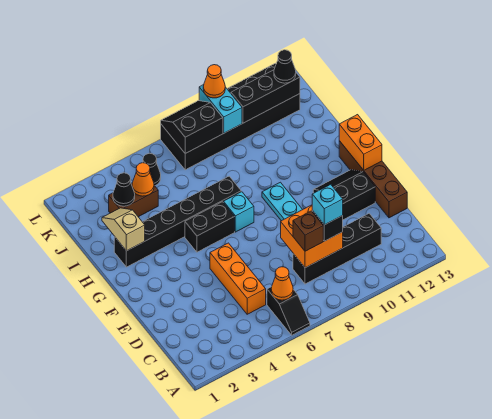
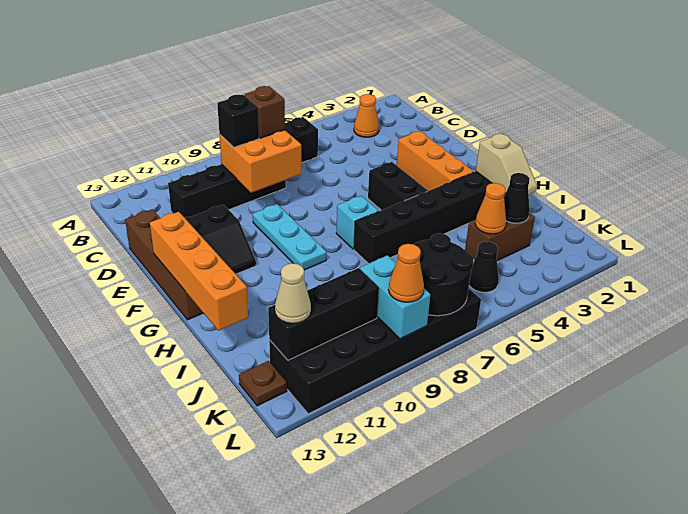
orange 1x1 cone [271,267,293,300] -> orange 1x1 cone moved to [354,94,379,137]
orange 1x3 brick [210,243,266,314] -> orange 1x3 brick moved to [397,131,474,191]
cyan 1x1 brick [312,184,343,225] -> none
orange 1x2 brick [339,115,382,170] -> orange 1x4 brick [150,212,248,331]
black 1x2 brick [185,202,235,252] -> black 1x2 brick turned to [368,162,427,210]
black 2x2 slope [161,101,223,154] -> black 2x2 round brick [414,233,474,316]
black 1x1 cone [274,50,296,83] -> tan 1x1 cone [275,263,311,323]
none -> brown 1x1 plate [239,361,287,406]

